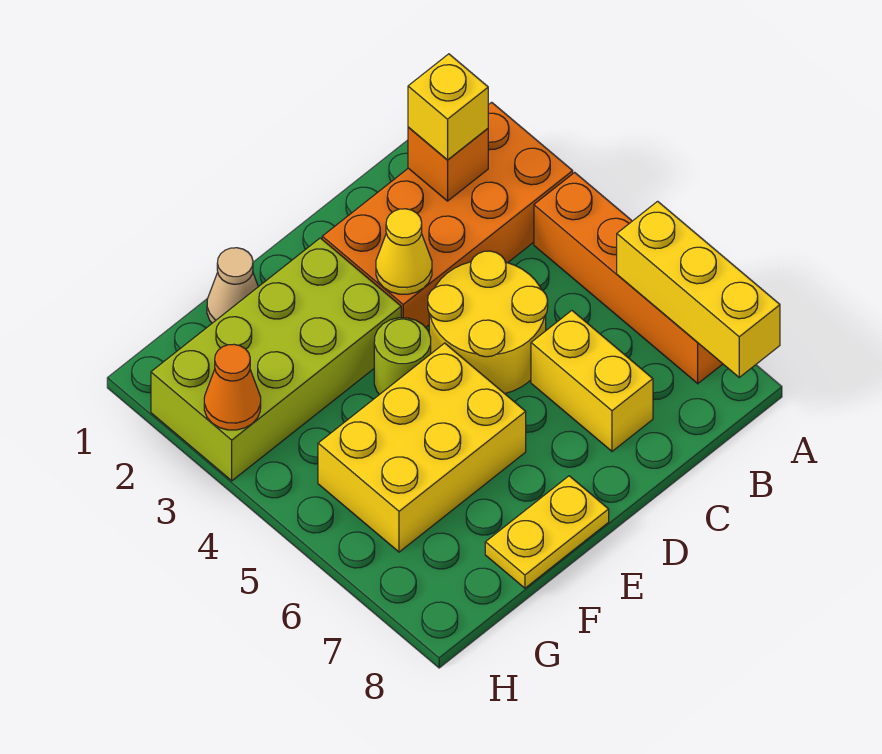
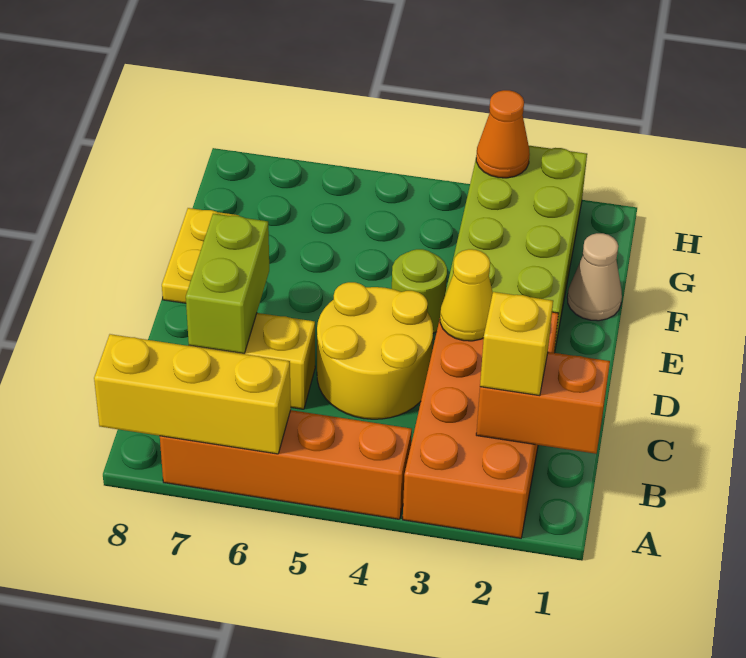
orange 1x1 brick [408,127,488,201] -> orange 1x2 brick [476,352,610,454]
none -> lime 1x2 brick [186,214,269,353]
yellow 2x3 brick [318,343,526,552] -> none

